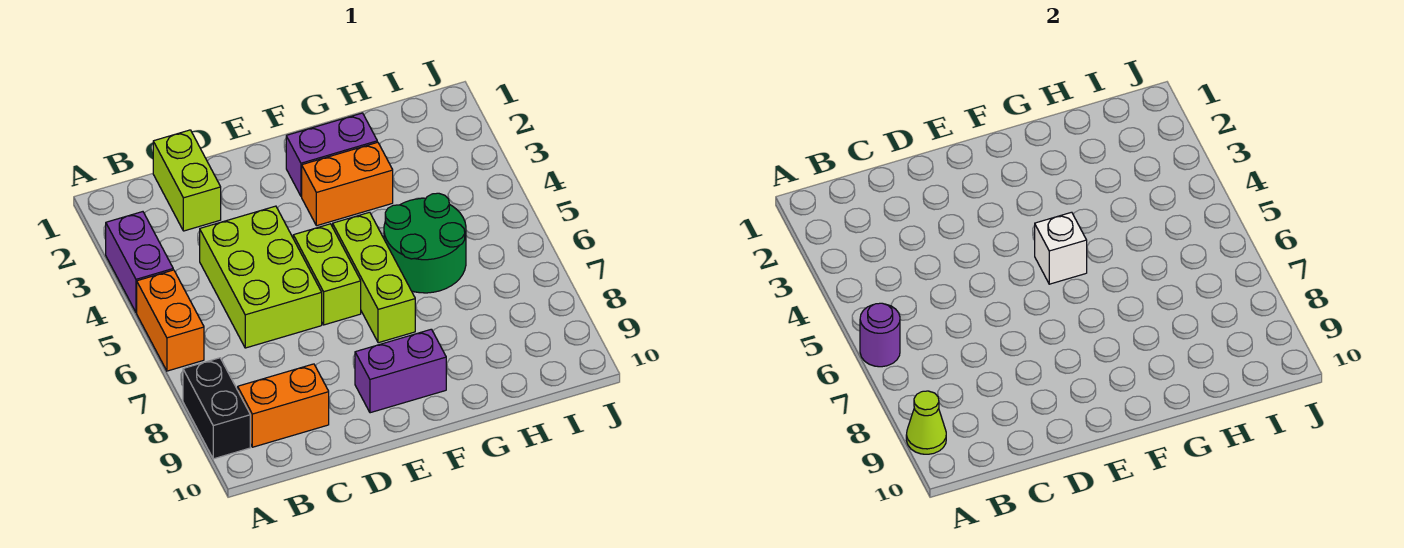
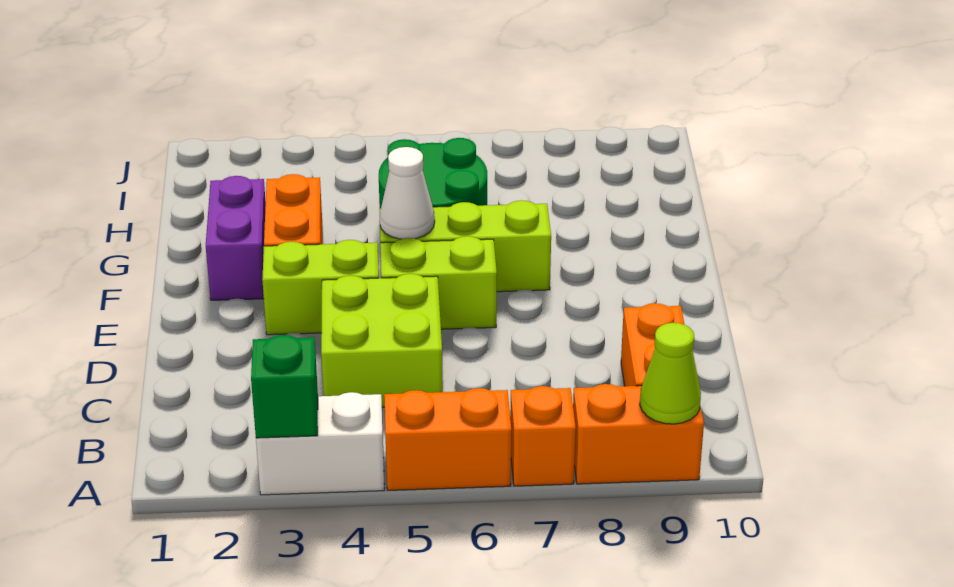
purple 1x2 brick [106,212,173,313] -> white 1x2 brick [256,392,384,495]
none -> green 1x1 brick [251,335,318,438]
purple 1x1 round brick [860,303,900,367] -> none
none -> orange 1x1 brick [510,386,576,486]
black 1x2 brick [183,358,250,459] -> orange 1x2 brick [573,384,704,484]
lime 1x2 brick [153,130,221,231] -> lime 1x2 brick moved to [262,240,379,335]
lime 2x3 brick [200,206,322,348] -> lime 2x2 brick [321,274,443,407]
purple 1x2 brick [355,329,446,413] -> none
white 1x1 brick [1035,212,1087,284] -> white 1x1 cone [380,147,435,239]

